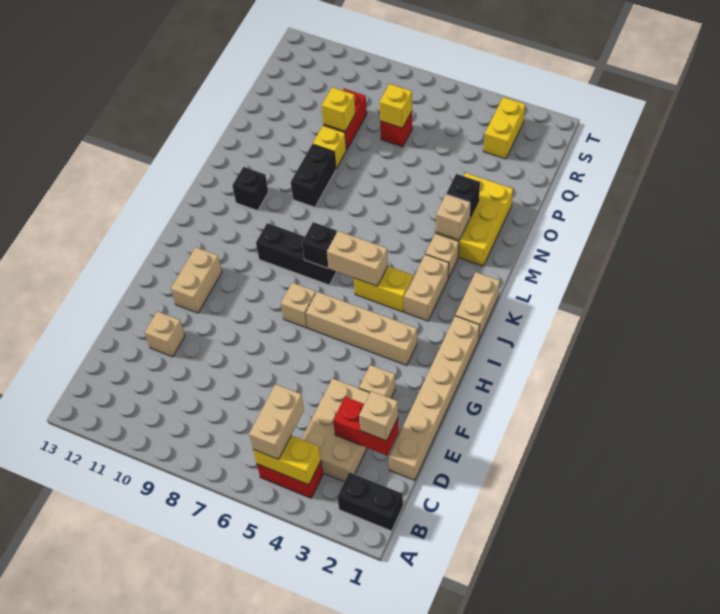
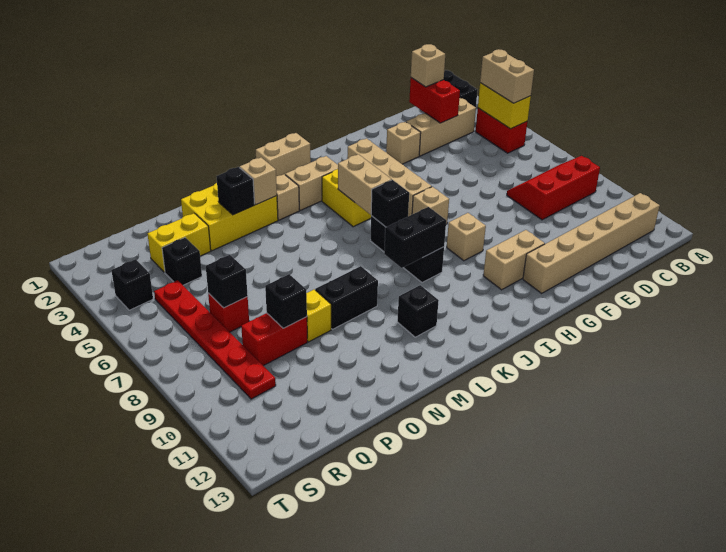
tan 1x2 brick [249,384,304,459] -> tan 1x2 brick turned to [480,49,534,103]
none -> red 2x3 slope [507,156,600,220]
tan 2x3 brick [302,378,370,482] -> tan 1x3 brick [406,98,476,156]
tan 1x6 brick [389,316,480,480] -> tan 1x6 brick moved to [523,193,660,293]
tan 1x1 brick [145,311,185,357] -> tan 1x1 brick moved to [447,213,486,261]
none -> black 1x2 brick [384,207,446,268]
yellow 1x1 brick [322,87,355,131] -> black 1x1 brick [265,274,307,328]
none -> black 1x1 brick [162,238,202,285]
yellow 1x1 brick [380,84,412,128] -> black 1x1 brick [206,255,248,308]
yellow 1x2 brick [484,97,525,159] -> yellow 1x2 brick moved to [148,213,211,272]
none -> red 1x6 plate [154,280,276,399]
none -> black 1x1 brick [111,259,153,310]

